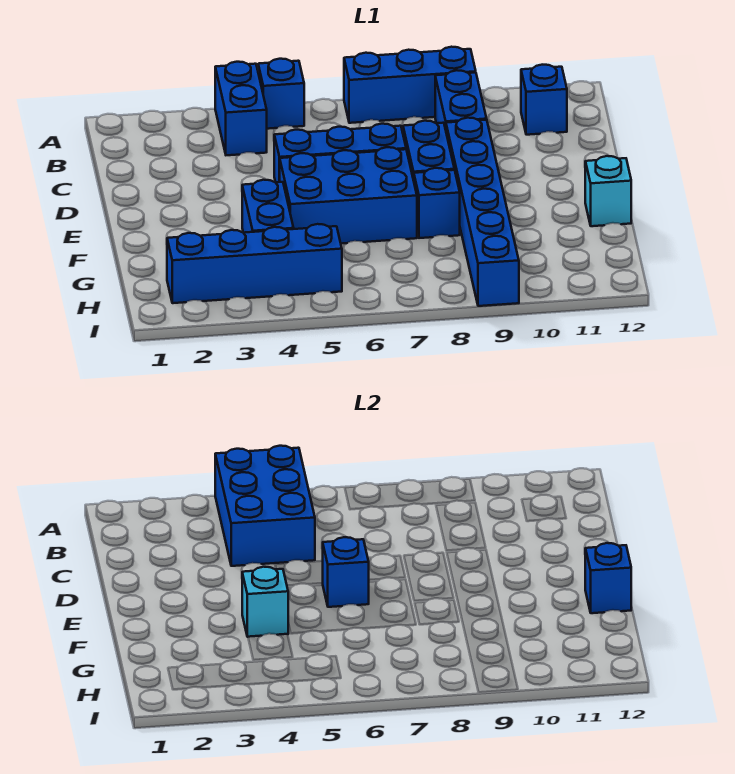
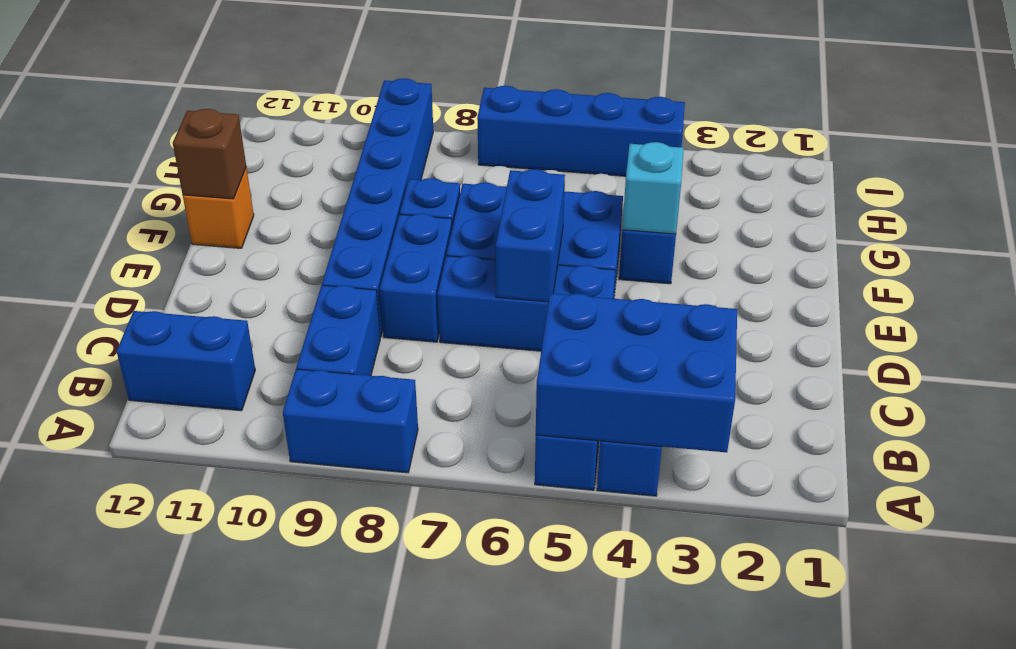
blue 2x3 brick [215,446,315,566] -> blue 2x3 brick turned to [536,293,737,452]
blue 1x3 brick [344,47,476,123] -> blue 1x2 brick [283,369,418,473]
blue 1x1 brick [521,65,567,135] -> blue 1x2 brick [117,311,255,411]
blue 1x1 brick [323,537,369,607] -> blue 1x2 brick [496,169,565,302]
cyan 1x1 brick [585,156,631,226] -> orange 1x1 brick [183,167,254,248]
blue 1x1 brick [585,543,631,613] -> brown 1x1 brick [173,109,246,199]
blue 1x4 brick [167,224,342,303] -> blue 1x4 brick moved to [477,86,685,176]

